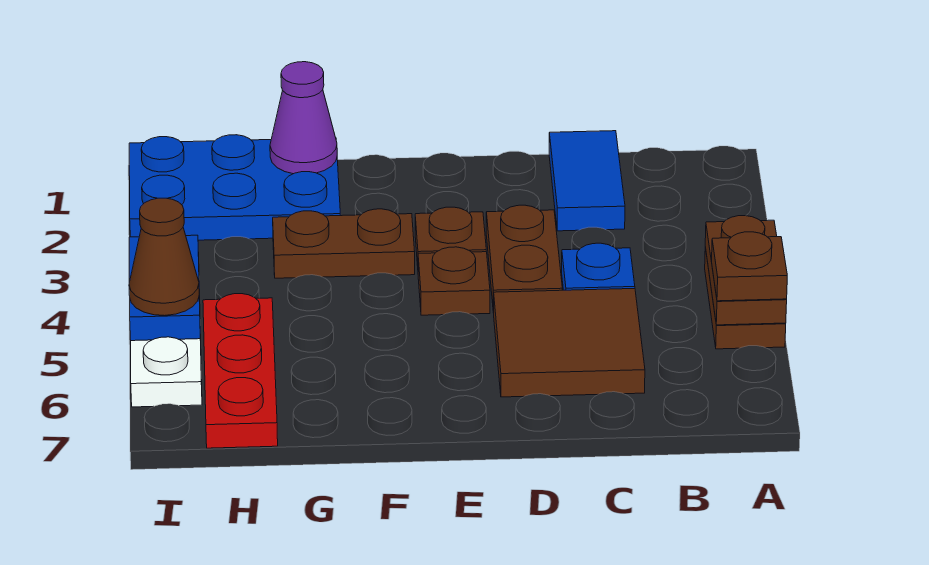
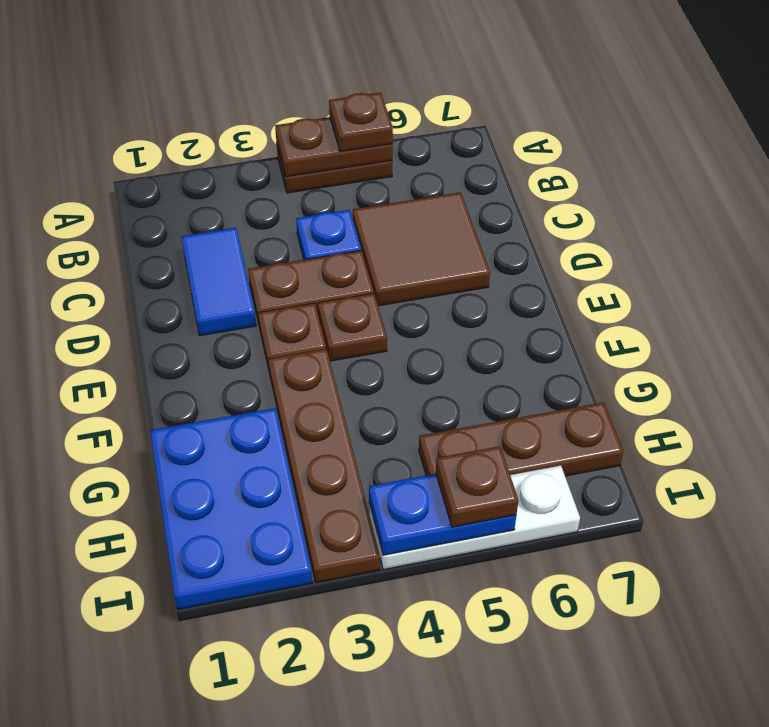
blue 1x2 tile [549,131,625,231] -> blue 1x2 tile turned to [182,228,256,336]
brown 1x2 plate [273,209,415,278] -> brown 1x4 plate [268,349,380,583]
purple 1x1 cone [270,62,337,174] -> none
red 1x3 plate [203,294,278,448] -> brown 1x3 plate [419,402,623,476]
brown 1x1 cone [129,198,199,316] -> brown 1x1 plate [436,446,518,527]

